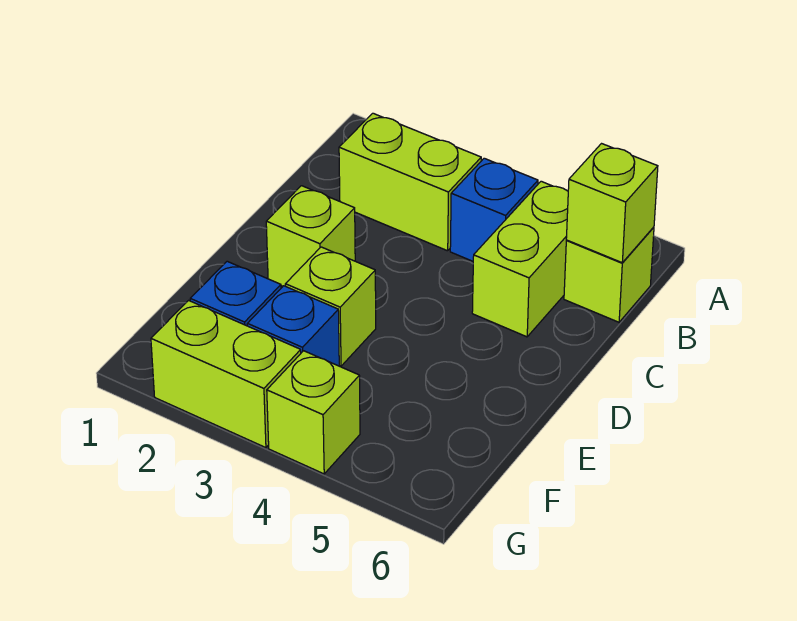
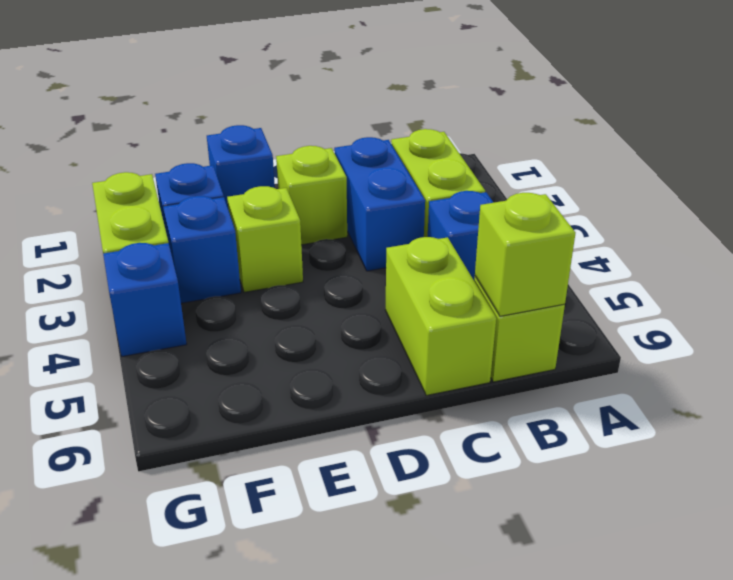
lime 1x2 brick [472,181,568,337] -> lime 1x2 brick turned to [385,237,496,395]
none -> blue 1x2 brick [334,137,425,271]
none -> blue 1x1 brick [207,125,275,207]
lime 1x1 brick [267,351,360,474] -> blue 1x1 brick [103,243,187,356]

